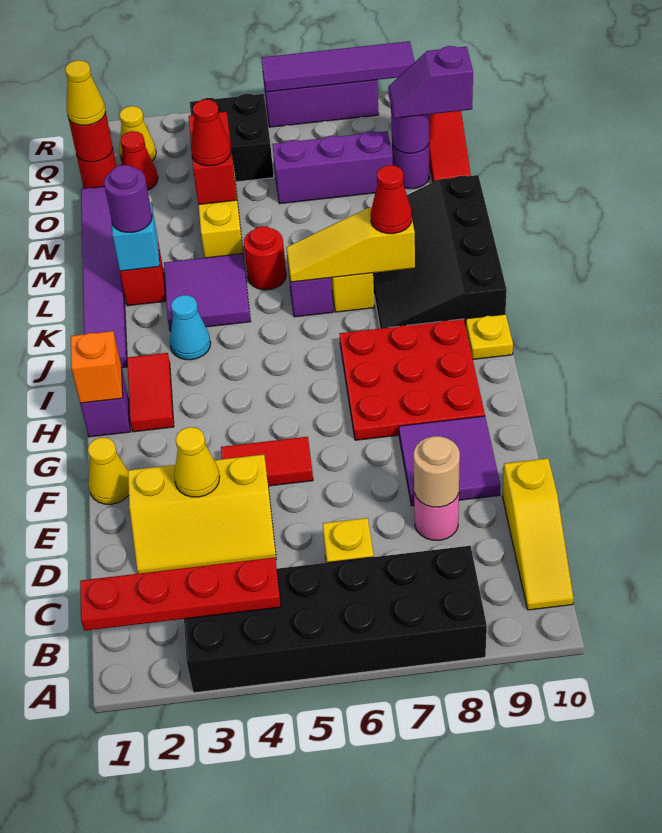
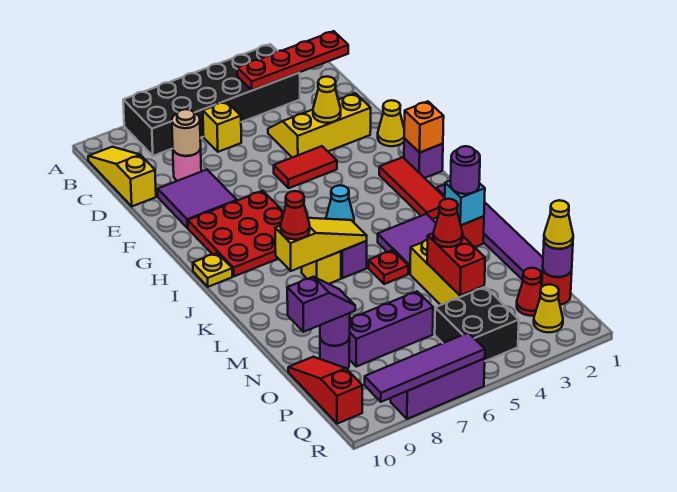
red 1x2 tile [127,353,174,432] -> red 1x3 tile [379,157,445,219]
cyan 1x1 cone [170,295,211,360] -> cyan 1x1 cone moved to [326,185,354,222]
black 3x4 slope [373,175,507,328] -> none
red 1x1 round brick [244,226,286,290] -> red 1x1 plate [369,250,408,284]
red 1x1 round brick [69,112,113,162] -> purple 1x1 round brick [543,242,573,277]

